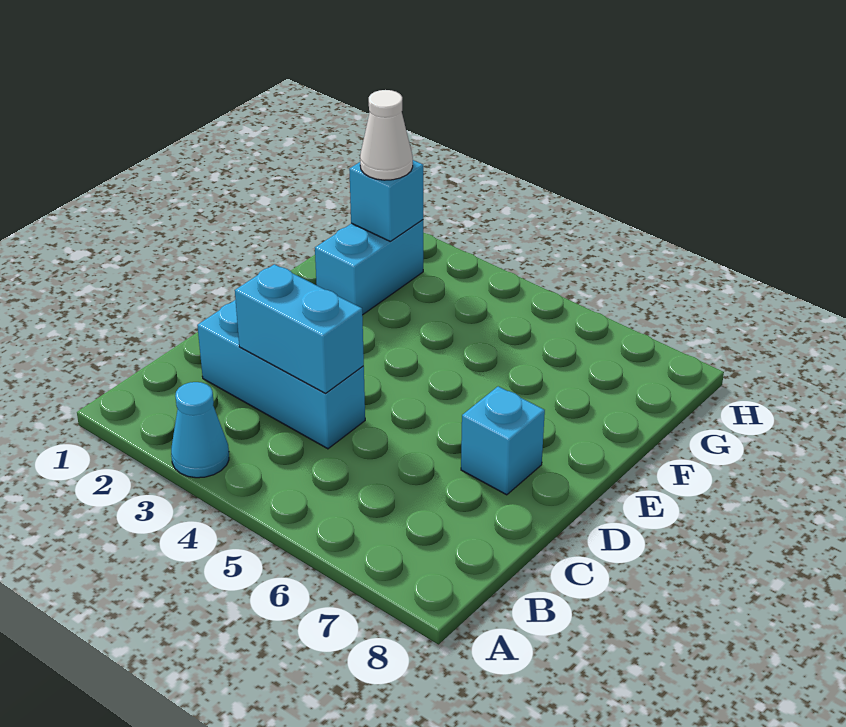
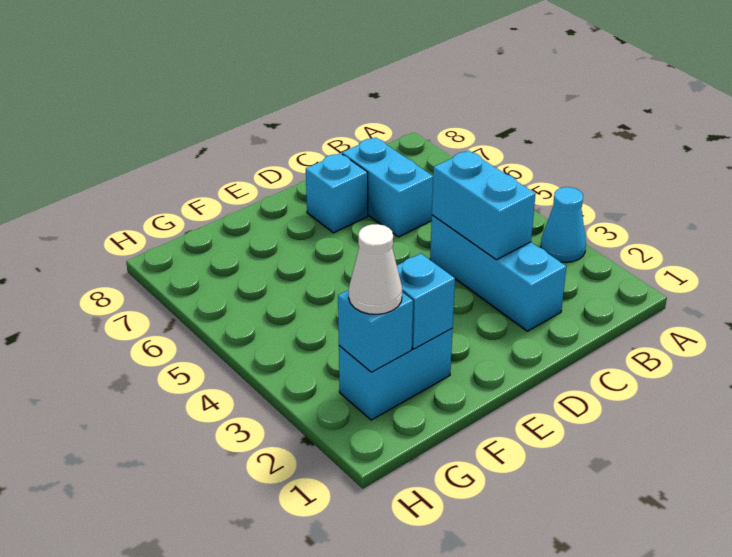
none -> cyan 1x2 brick [342,137,433,237]
none -> cyan 1x1 brick [397,254,455,349]

